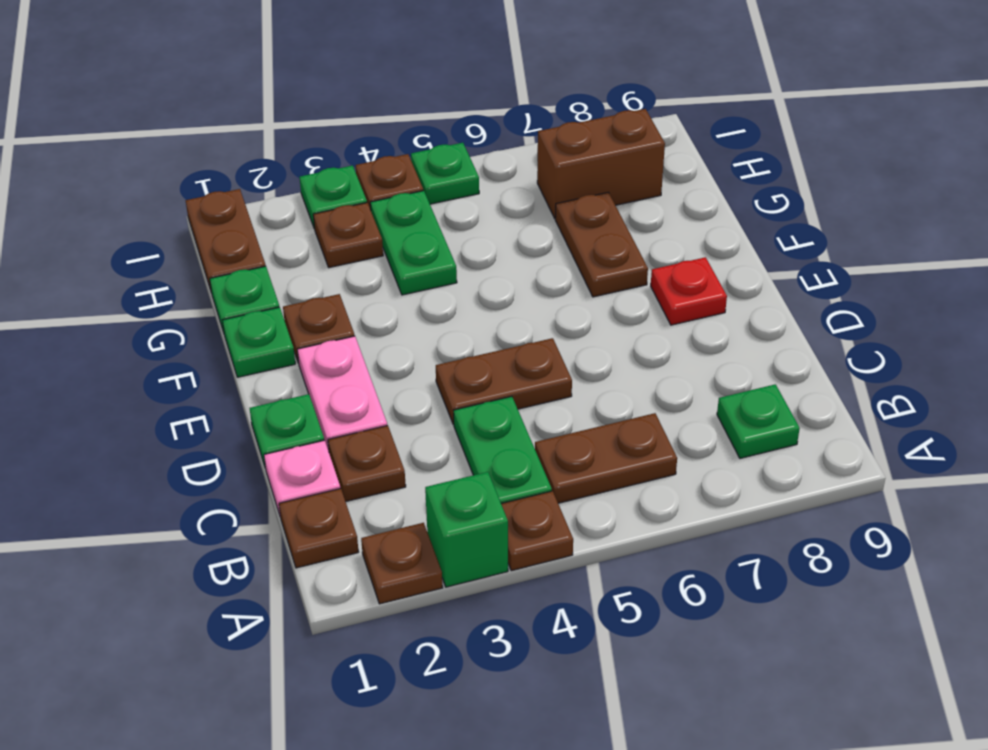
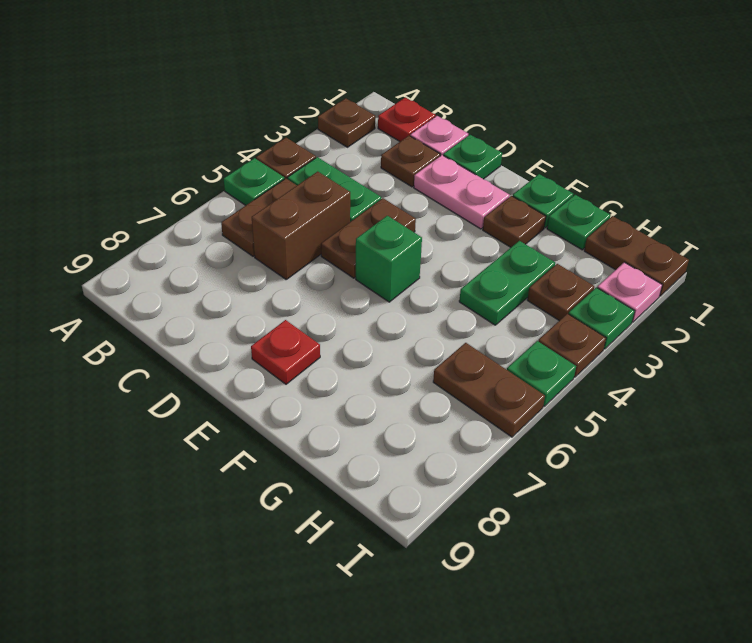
green 1x1 brick [425,472,508,587] -> green 1x1 brick moved to [356,216,422,302]
brown 1x1 plate [279,488,359,568] -> red 1x1 plate [378,98,435,141]
green 1x1 plate [717,384,800,458] -> green 1x1 plate moved to [224,158,284,205]
brown 1x2 plate [555,192,648,297] -> brown 1x2 plate moved to [433,343,545,437]
green 1x2 plate [370,191,457,295] -> green 1x2 plate turned to [459,241,555,325]
brown 1x2 brick [537,109,665,218] -> brown 1x2 brick moved to [252,171,350,279]
none -> pink 1x1 plate [597,262,662,322]

